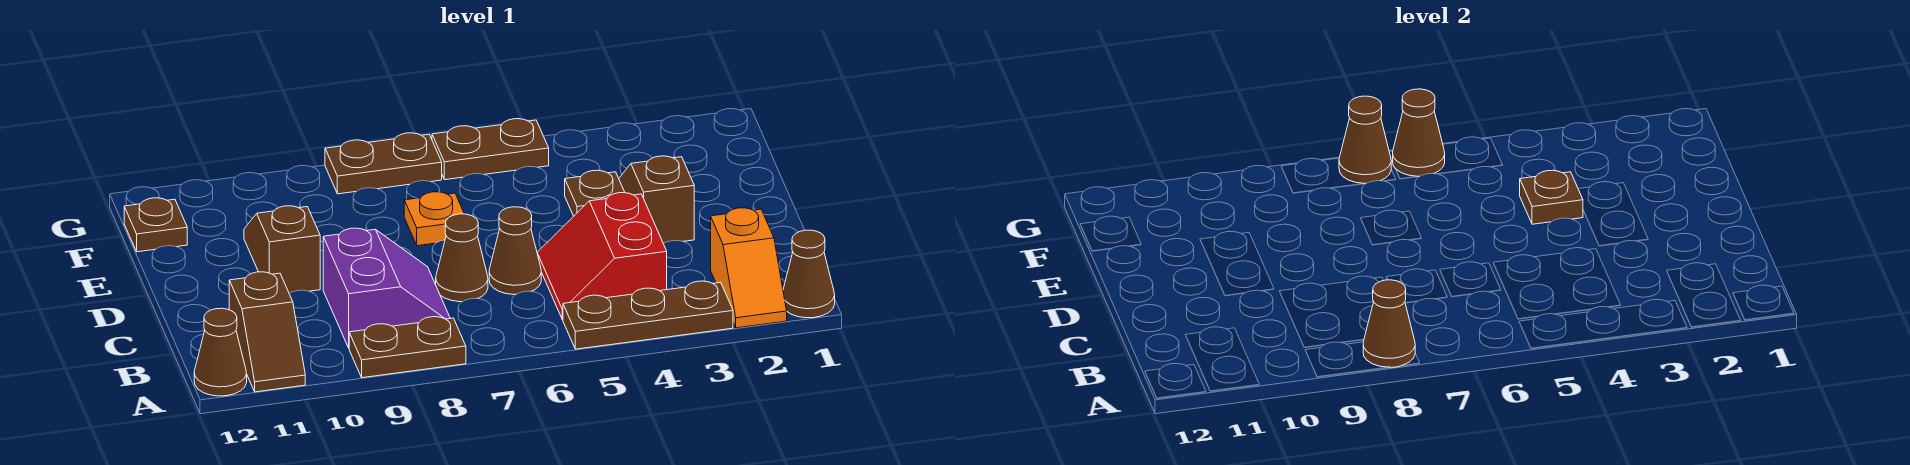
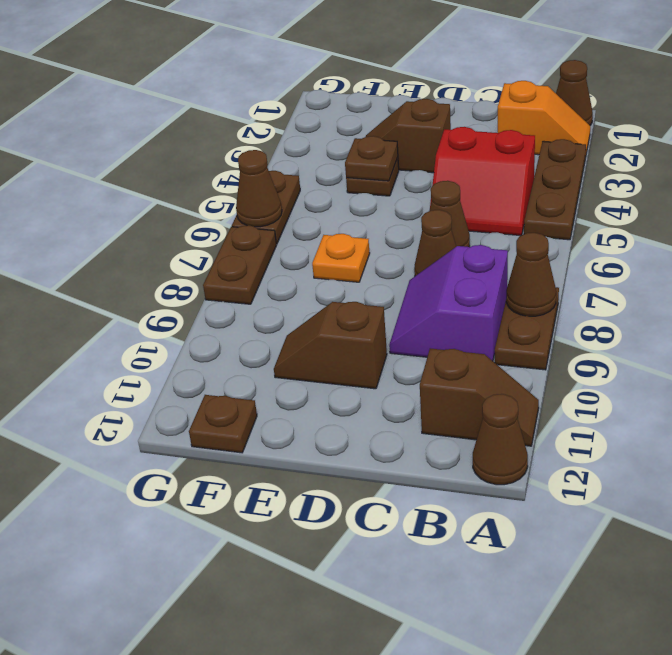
purple 2x2 slope [323,228,450,348] -> purple 2x2 slope turned to [389,245,508,361]
brown 1x1 cone [1339,96,1391,184] -> none

